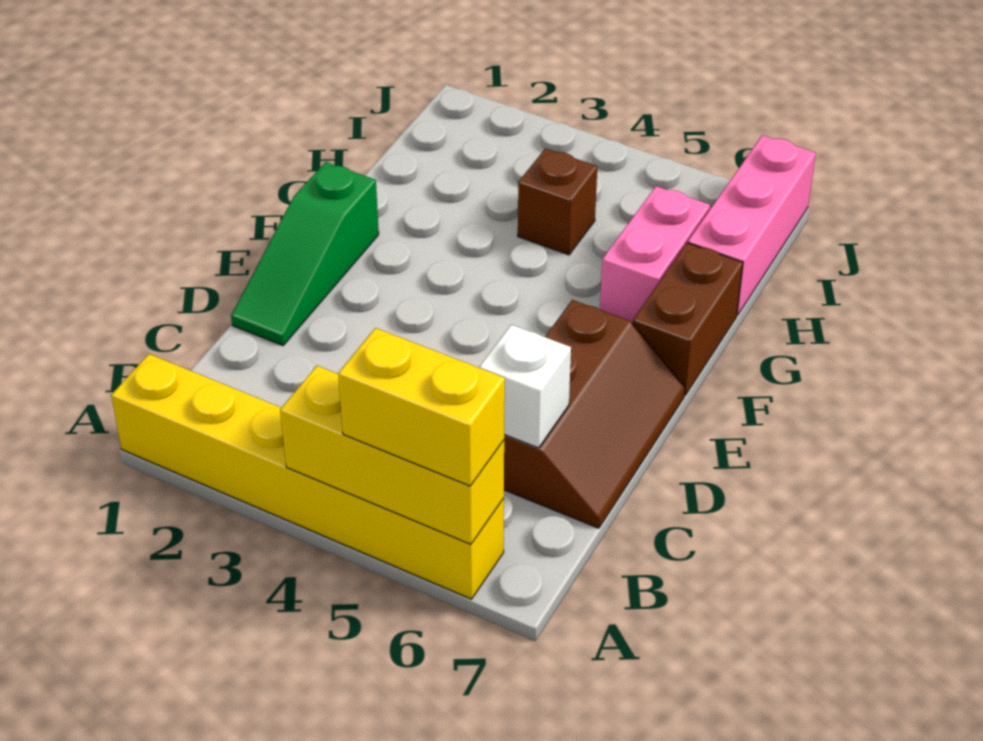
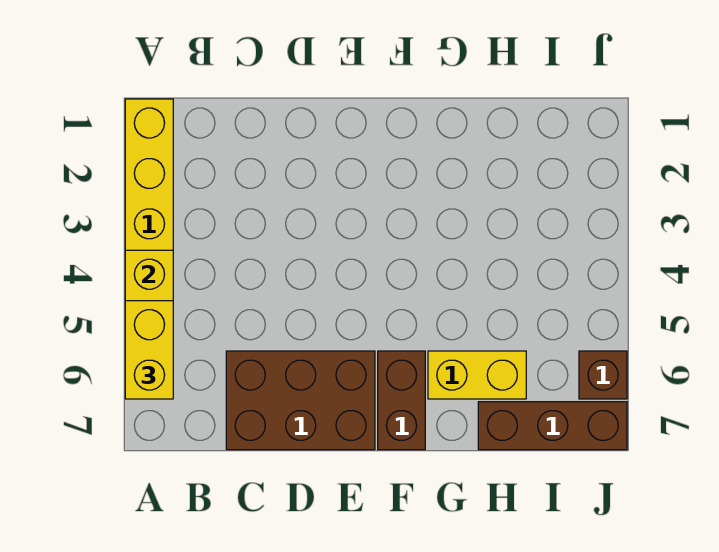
brown 2x3 slope [504,300,685,528] -> brown 2x3 brick [226,351,375,450]
white 1x1 brick [479,325,571,448] -> none
green 1x3 slope [231,162,379,346] -> none
brown 1x2 brick [633,243,743,395] -> brown 1x2 brick turned to [378,351,425,450]
pink 1x2 brick [600,186,710,324] -> yellow 1x2 brick [428,351,526,399]
brown 1x1 brick [518,149,597,255] -> brown 1x1 brick moved to [579,351,627,399]
pink 1x3 brick [688,135,816,315] -> brown 1x3 brick [478,402,627,450]

